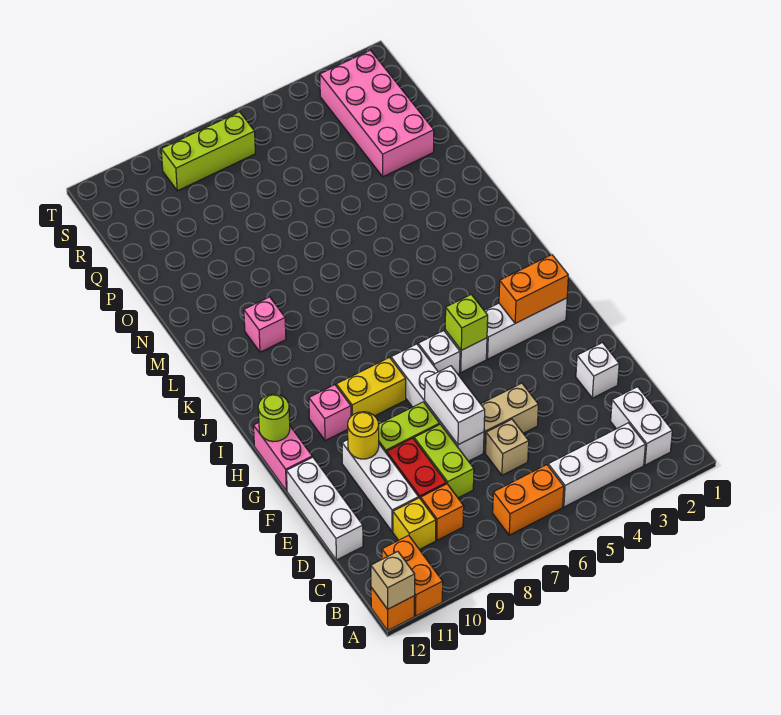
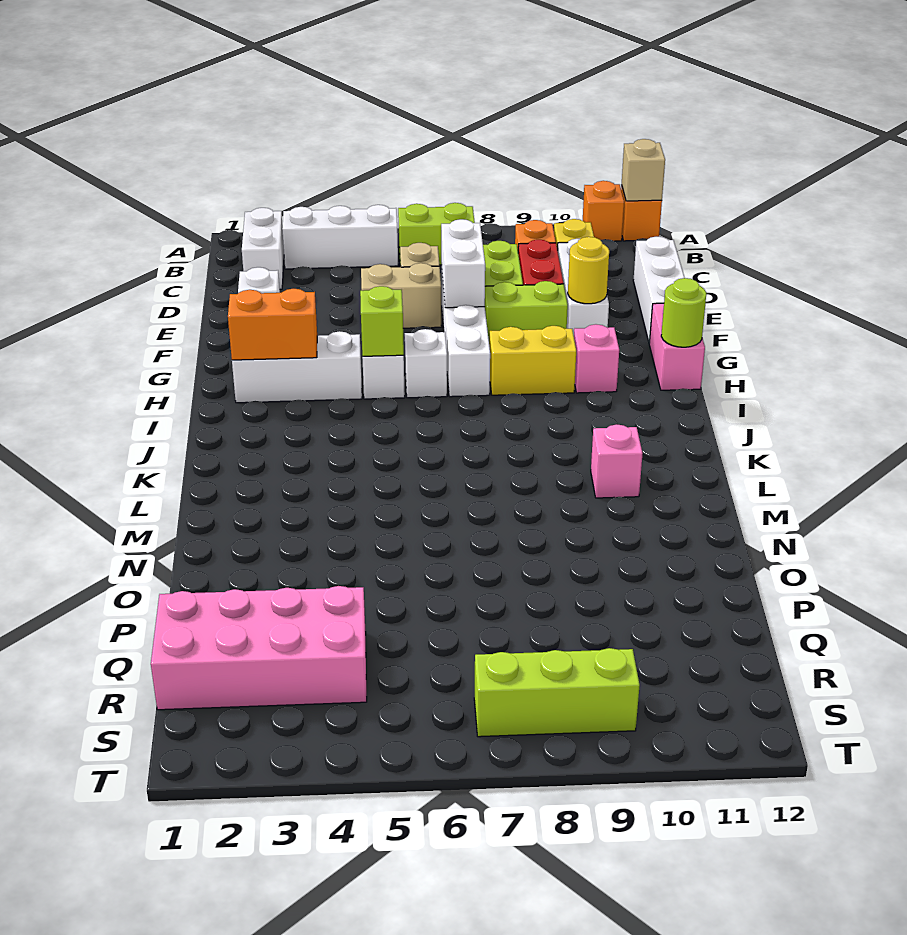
orange 1x2 brick [382,535,443,616] -> orange 1x1 brick [583,181,624,241]
orange 1x2 brick [493,465,564,535] -> lime 1x2 brick [398,203,475,266]
pink 2x4 brick [320,50,434,177] -> pink 2x4 brick turned to [151,586,367,710]

